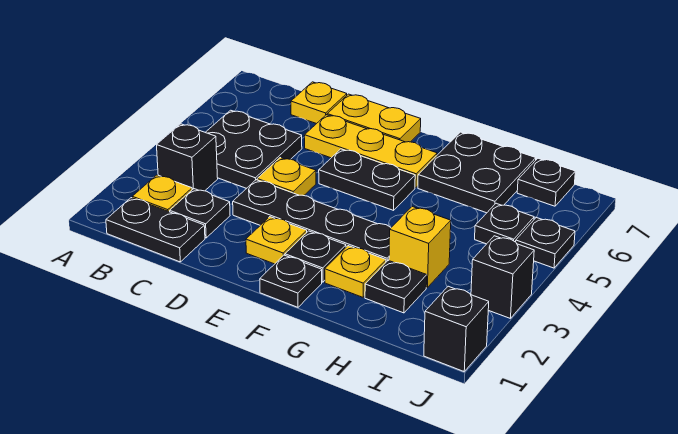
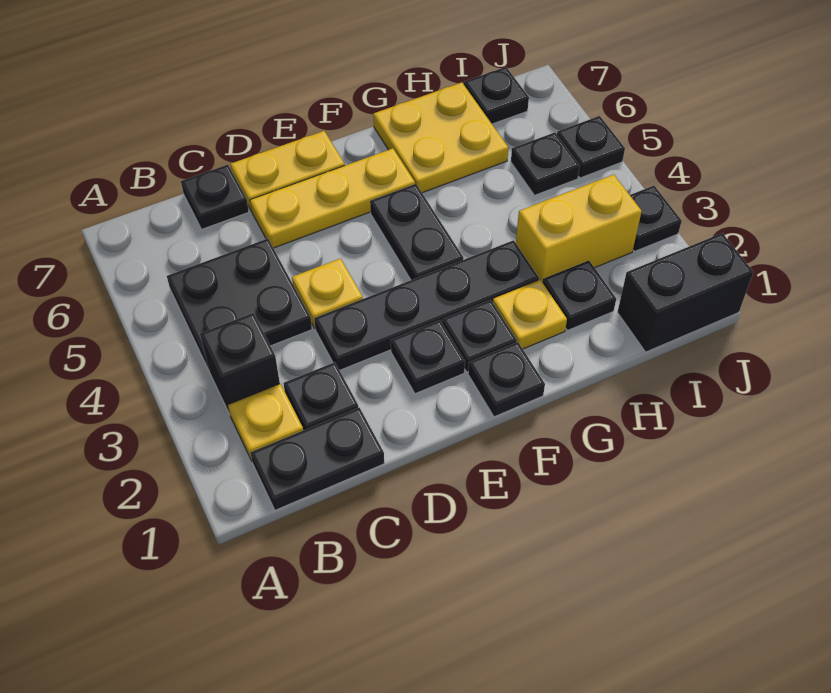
yellow 1x1 plate [291,82,347,124] -> black 1x1 plate [181,165,249,229]
yellow 1x1 plate [246,217,307,264] -> black 1x1 plate [391,320,465,394]
black 1x2 plate [319,149,415,210] -> black 1x2 plate turned to [370,184,463,280]
black 2x2 plate [418,132,536,213] -> yellow 2x2 plate [373,82,508,193]
yellow 1x1 brick [389,207,451,287] -> yellow 1x2 brick [516,175,642,281]
black 1x1 brick [424,286,489,371] -> black 1x2 brick [617,233,753,352]
black 1x1 brick [471,236,534,319] -> black 1x1 plate [630,186,682,251]

